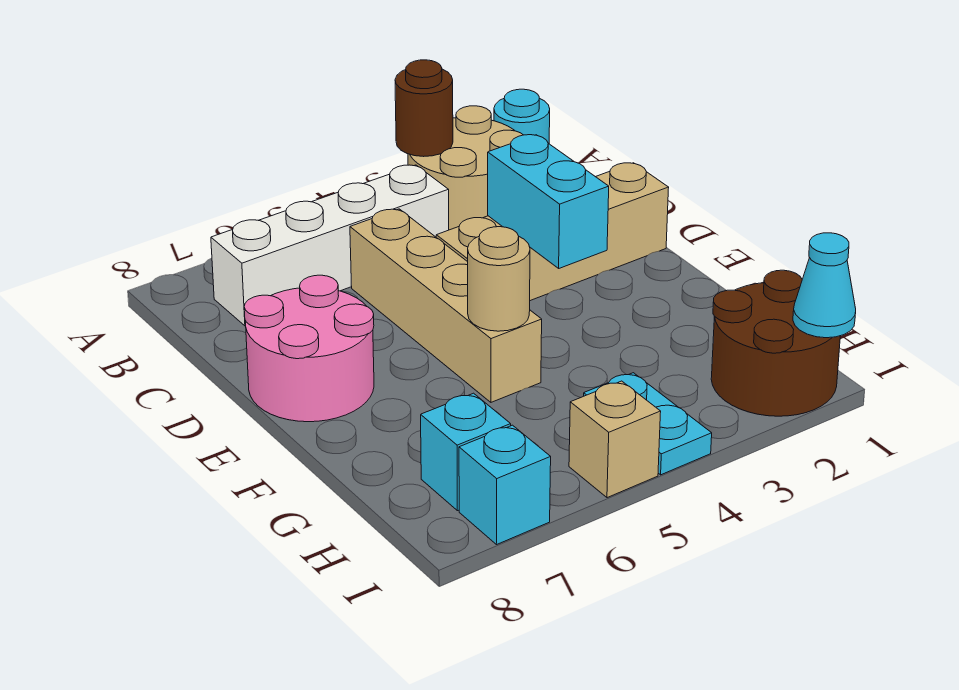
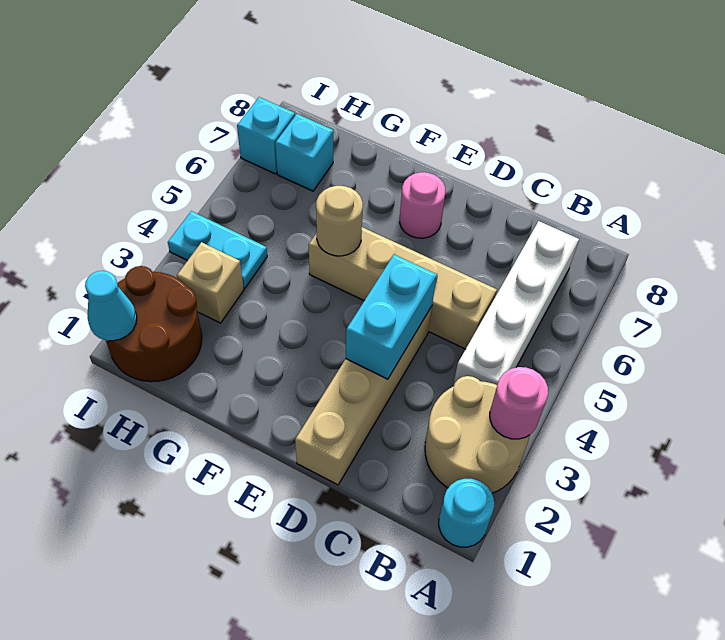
brown 1x1 round brick [395,60,453,157] -> pink 1x1 round brick [490,367,548,439]
cyan 1x2 brick [488,135,609,268] -> cyan 1x2 brick turned to [346,255,437,379]
pink 2x2 round brick [244,275,374,422] -> pink 1x1 round brick [400,172,445,238]
tan 1x1 brick [569,381,661,498] -> tan 1x1 brick moved to [177,242,244,323]

